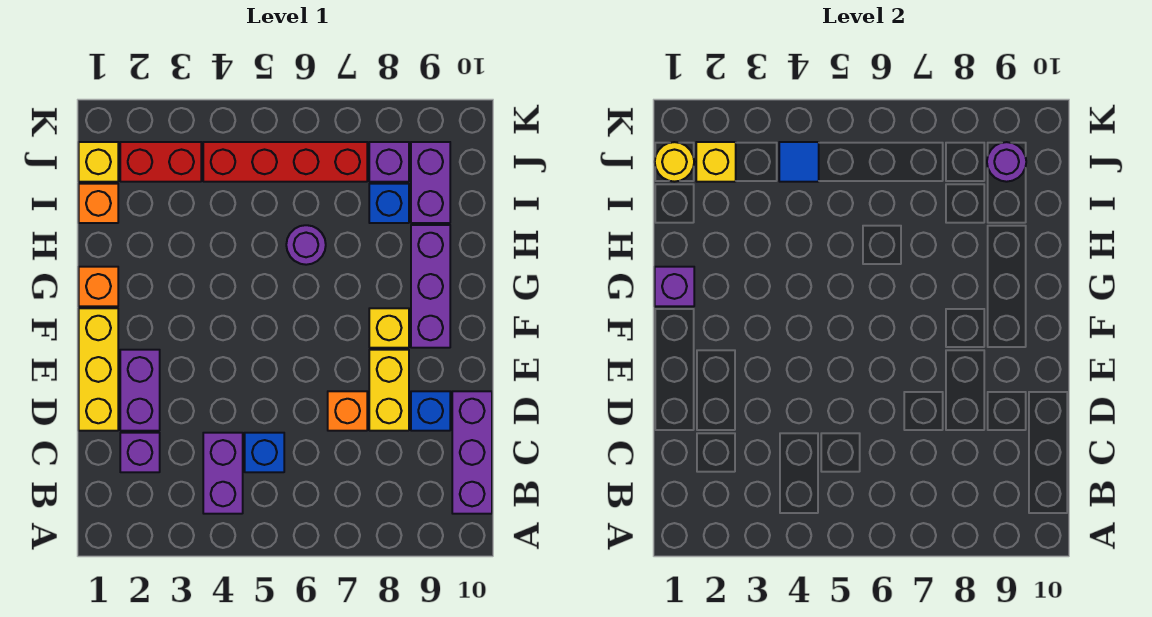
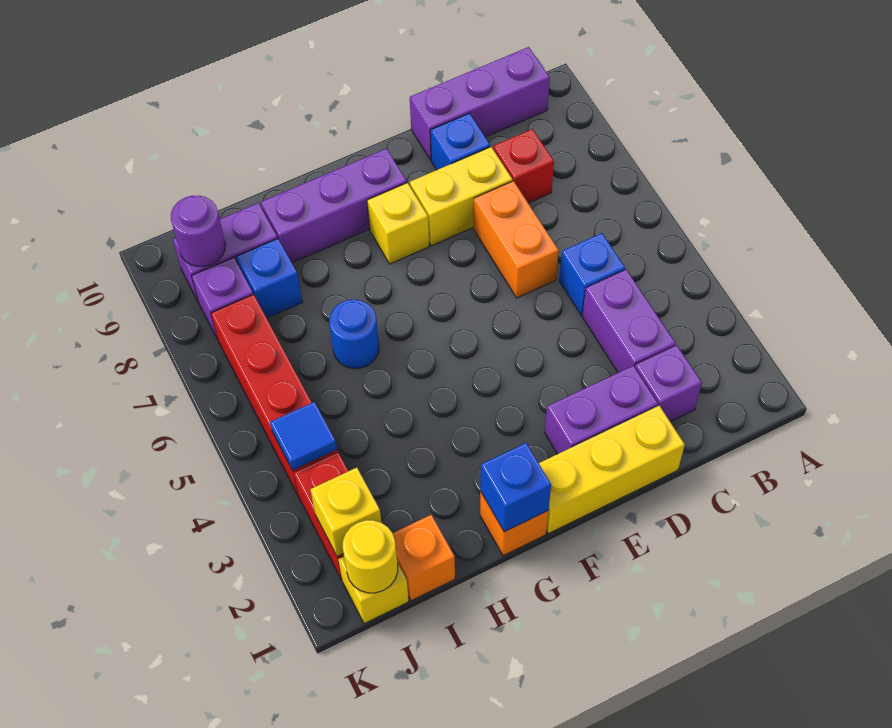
purple 1x2 brick [203,433,243,514] -> purple 1x2 brick turned to [582,270,676,373]
none -> red 1x1 brick [493,129,554,203]
orange 1x1 brick [328,391,367,431] -> orange 1x2 brick [474,181,559,298]
purple 1x1 brick [655,267,694,306] -> blue 1x1 brick [481,443,551,532]
purple 1x1 round brick [286,225,326,265] -> blue 1x1 round brick [329,300,379,368]

